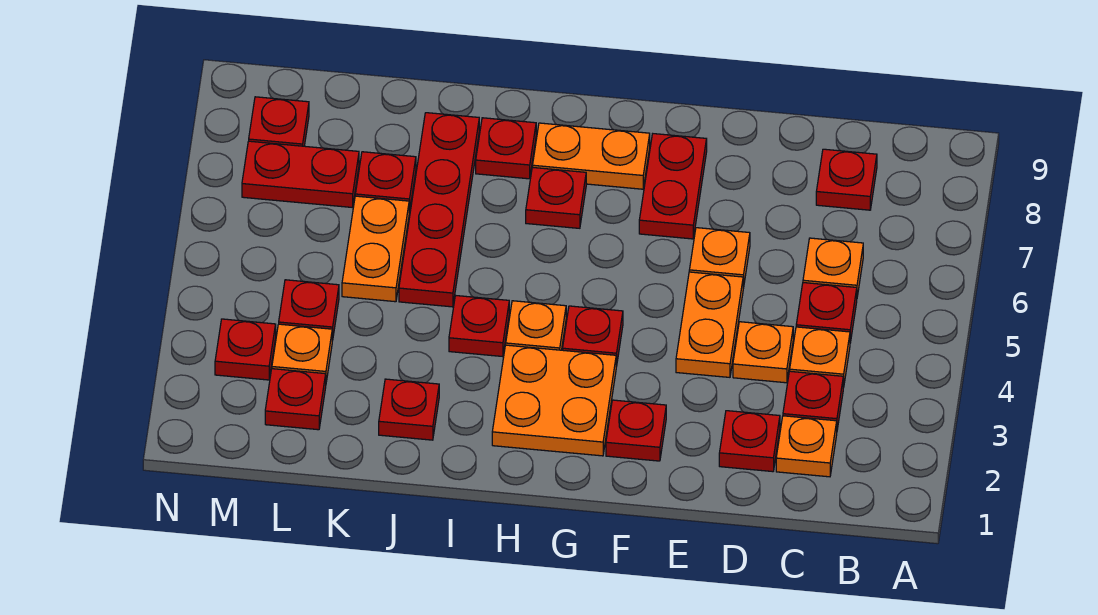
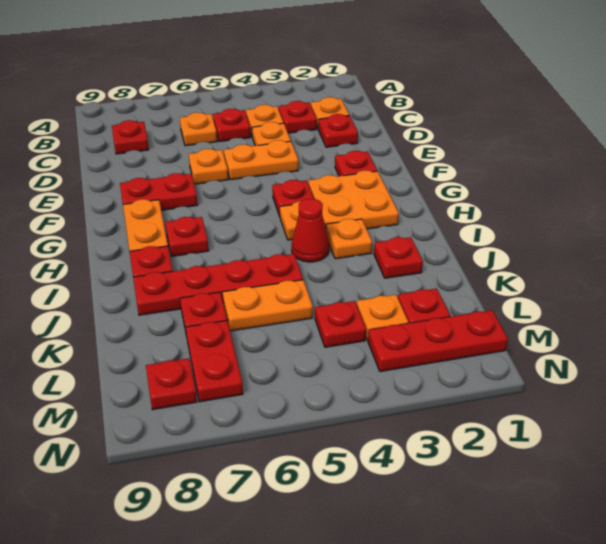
none -> orange 1x1 plate [326,219,372,259]
red 1x1 plate [449,296,509,357] -> red 1x1 cone [292,199,329,262]
red 1x1 plate [215,319,276,380] -> red 1x3 plate [368,310,508,372]

